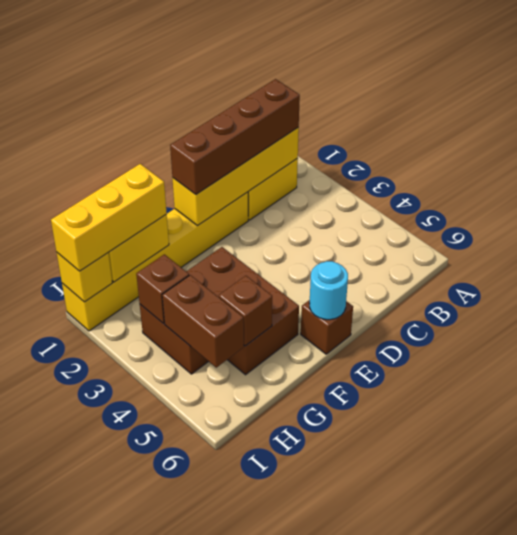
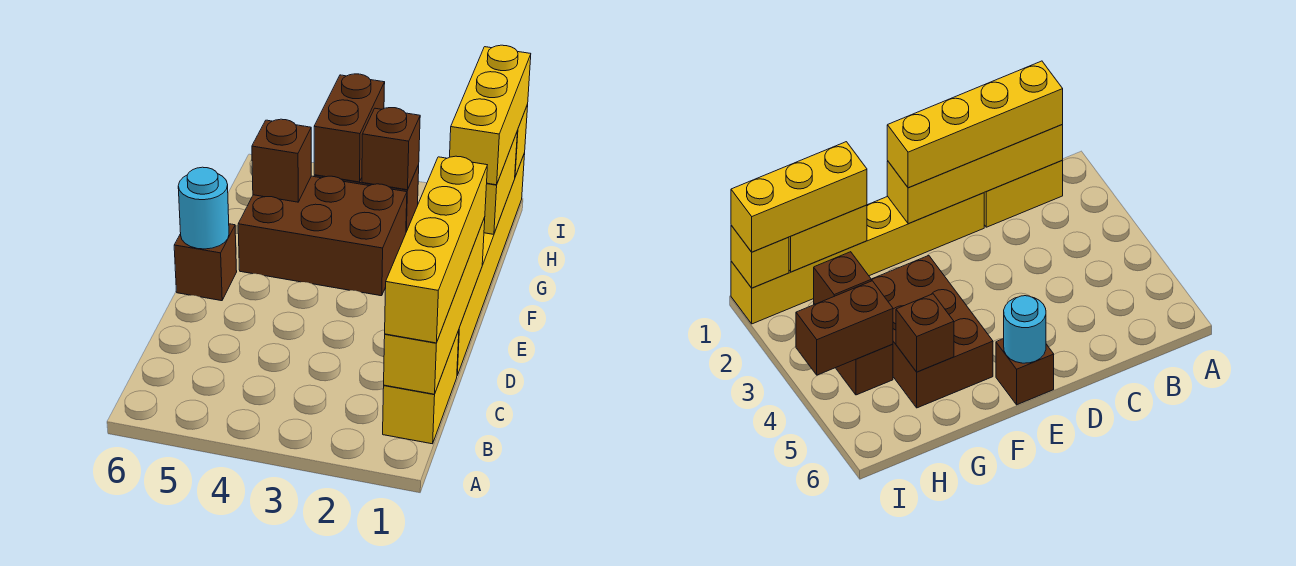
brown 1x4 brick [170,79,300,194] -> yellow 1x4 brick [385,156,487,343]
brown 1x2 brick [162,275,244,368] -> brown 1x2 brick turned to [314,74,385,182]

